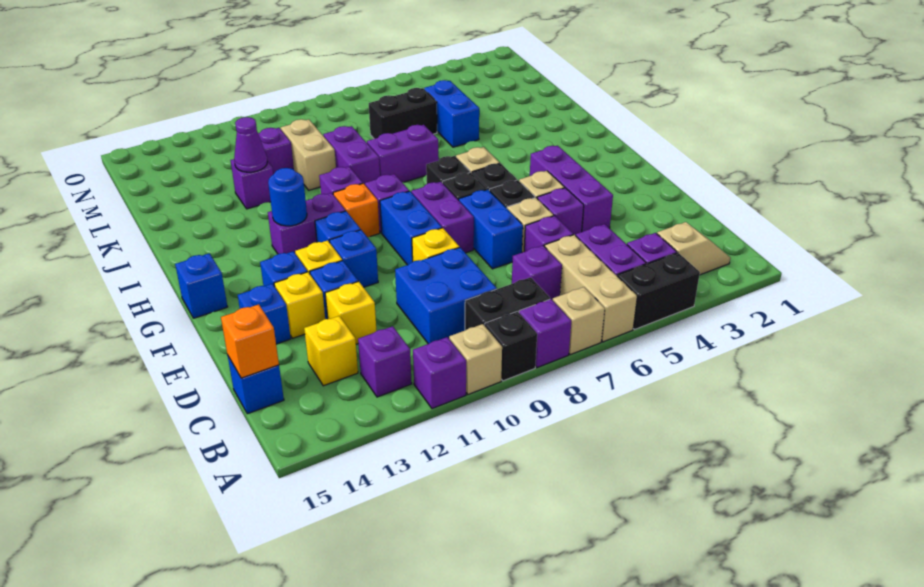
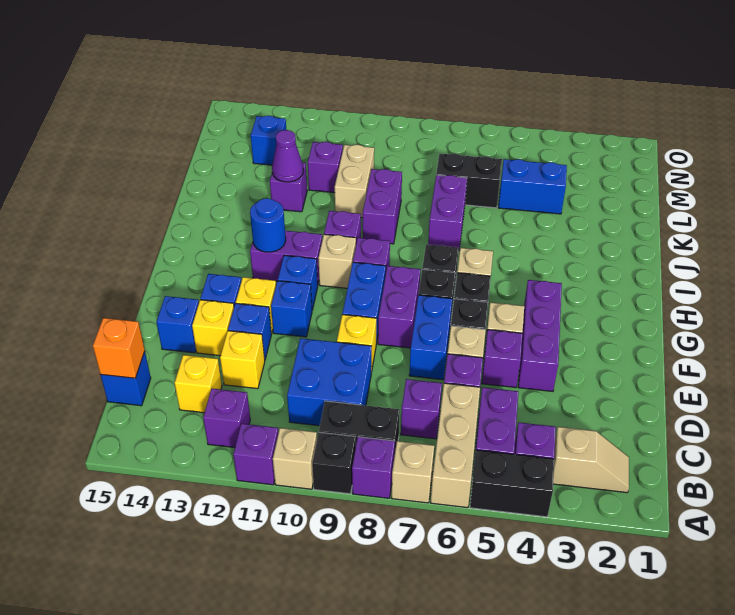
blue 1x1 brick [175,253,228,318] -> blue 1x1 brick moved to [251,116,286,165]
orange 1x1 brick [333,183,380,237] -> tan 1x1 brick [318,234,356,288]
purple 1x2 brick [367,125,439,182] -> purple 1x2 brick turned to [428,175,467,250]
blue 1x2 brick [424,80,479,147] -> blue 1x2 brick turned to [498,159,567,214]

